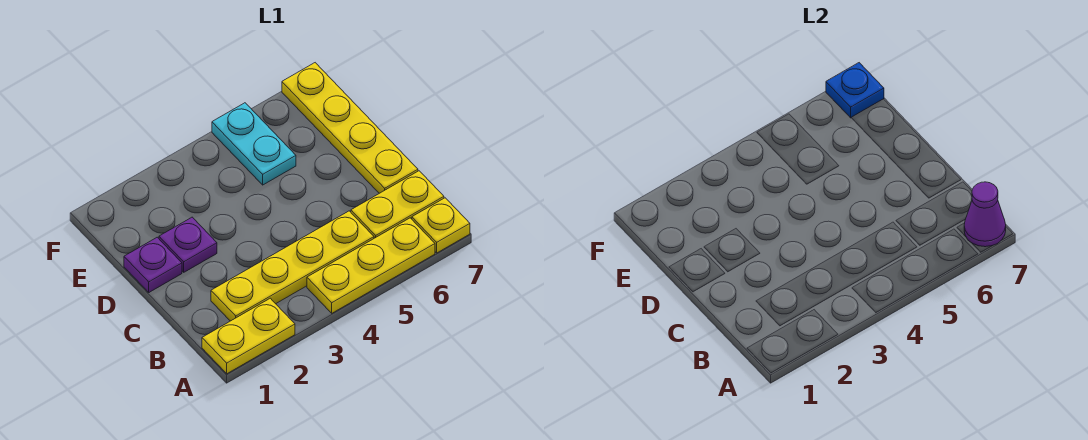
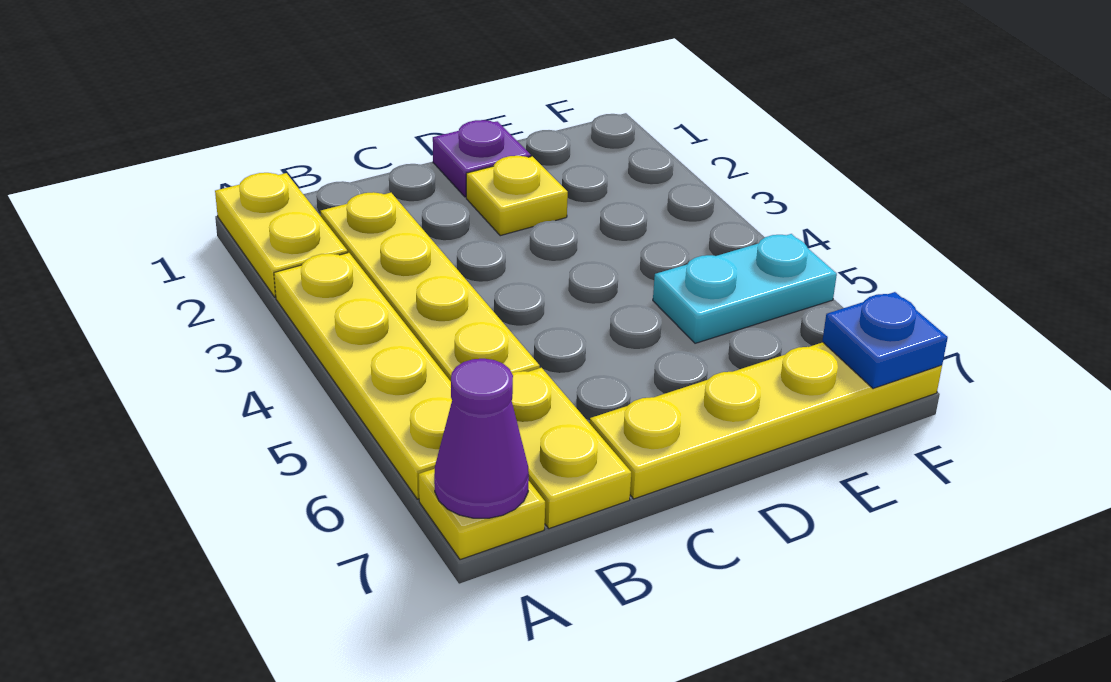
yellow 1x3 plate [307,218,435,313] -> yellow 1x4 plate [274,253,452,499]
purple 1x1 plate [159,217,217,272] -> yellow 1x1 plate [466,156,568,236]

